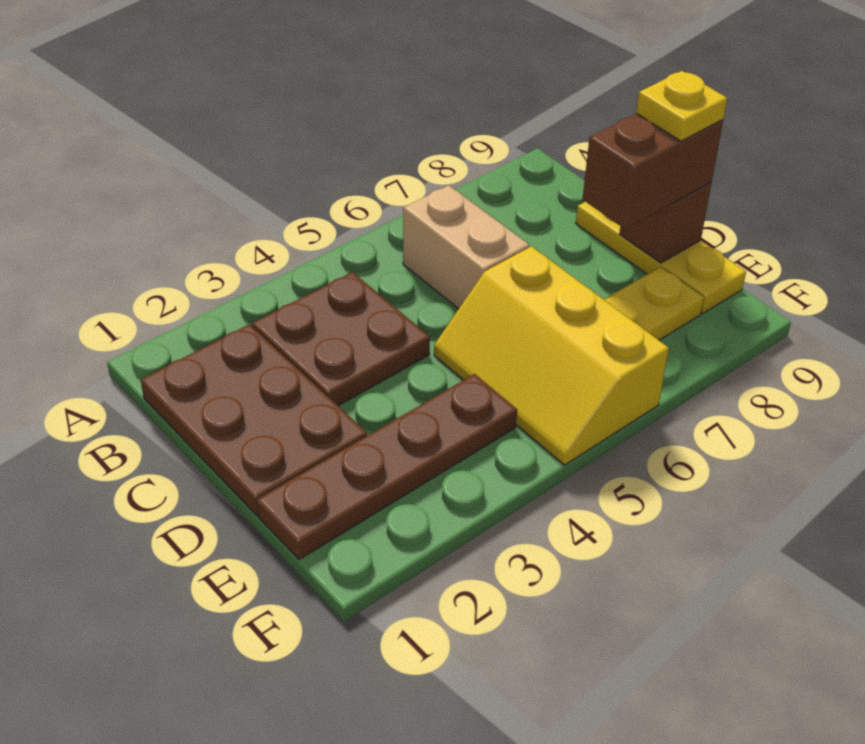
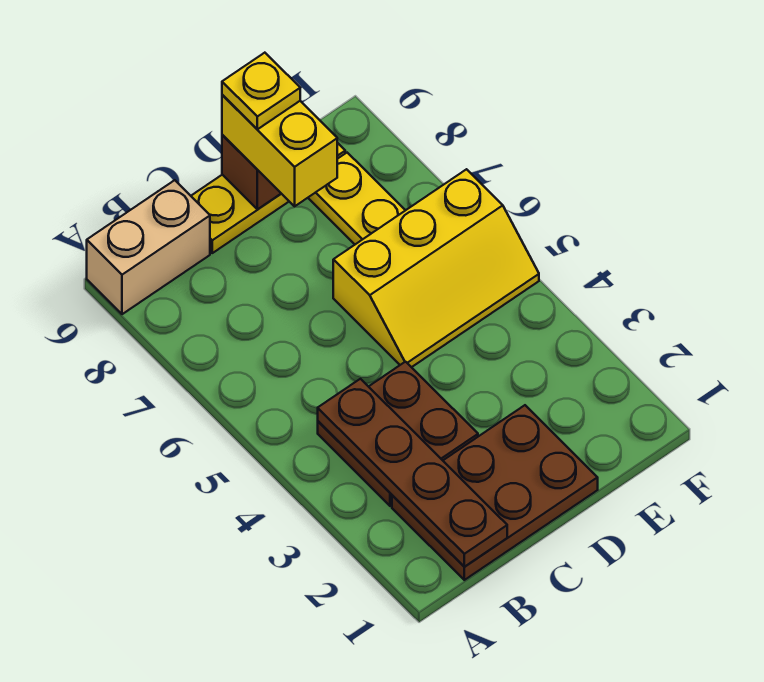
tan 1x2 brick [403,185,529,309] -> tan 1x2 brick moved to [87,180,210,314]
brown 1x2 brick [582,114,723,229] -> yellow 1x2 brick [222,95,337,206]
brown 1x4 plate [257,374,517,560] -> brown 1x4 plate moved to [318,379,507,567]

